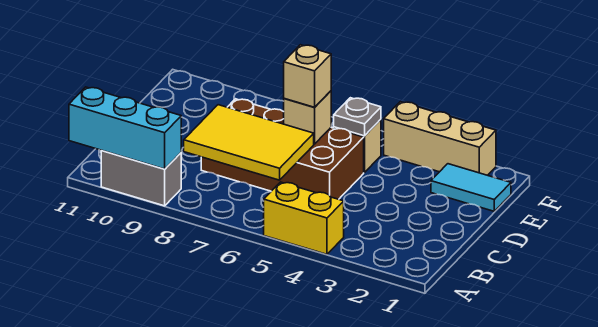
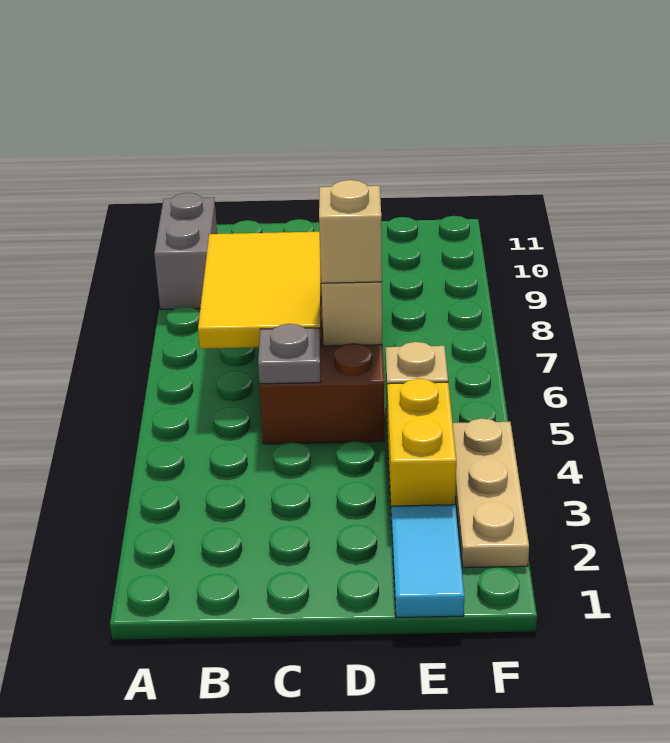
yellow 1x2 brick [264,182,344,254] -> yellow 1x2 brick moved to [387,379,456,522]
cyan 1x3 brick [69,87,181,169] -> none
grey 1x1 plate [334,98,381,136] -> grey 1x1 plate moved to [258,324,320,384]
tan 1x3 brick [384,102,496,175] -> tan 1x3 plate [453,418,529,568]

